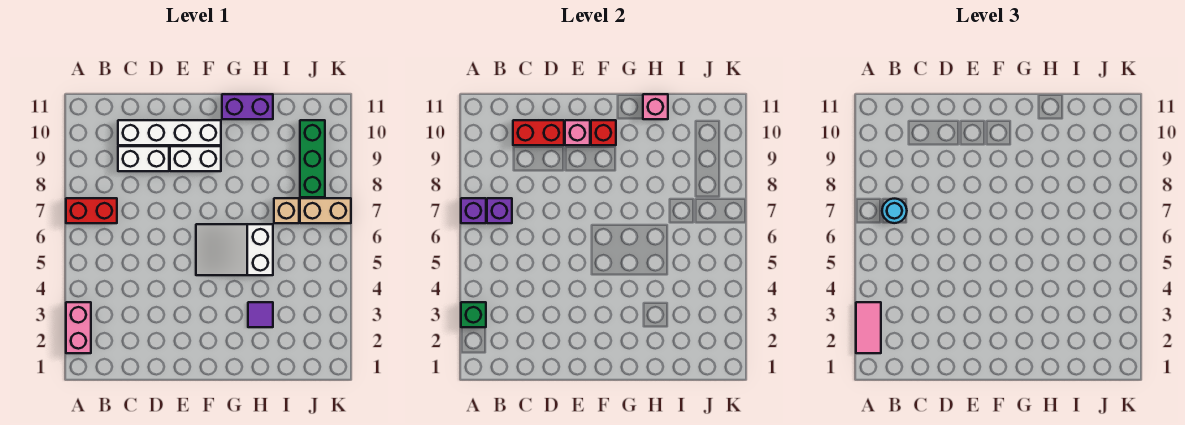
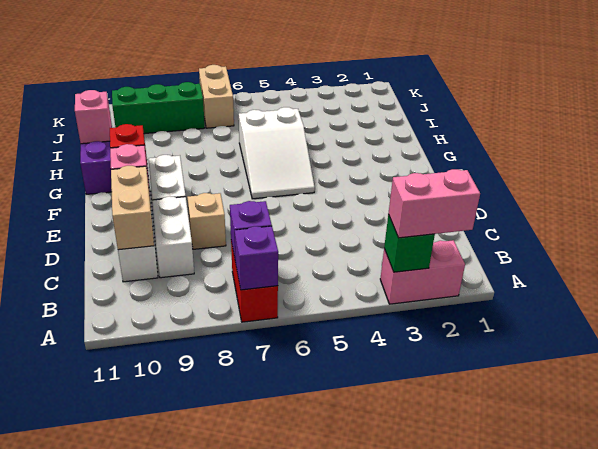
pink 1x2 tile [856,302,881,353] -> pink 1x2 brick [388,169,480,238]
cyan 1x1 round brick [882,199,907,223] -> none
red 1x2 brick [513,120,564,145] -> tan 1x2 brick [111,166,154,250]
purple 1x1 tile [248,302,273,327] -> none
tan 1x1 brick [274,198,299,223] -> tan 1x1 brick moved to [187,193,226,249]

